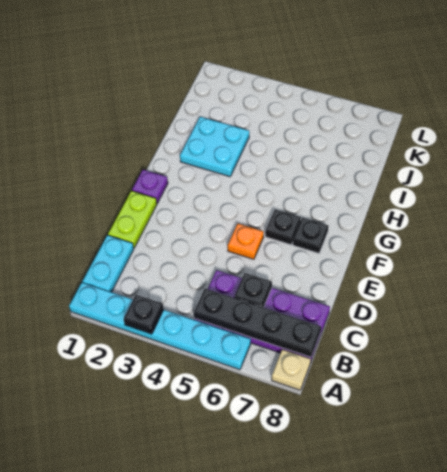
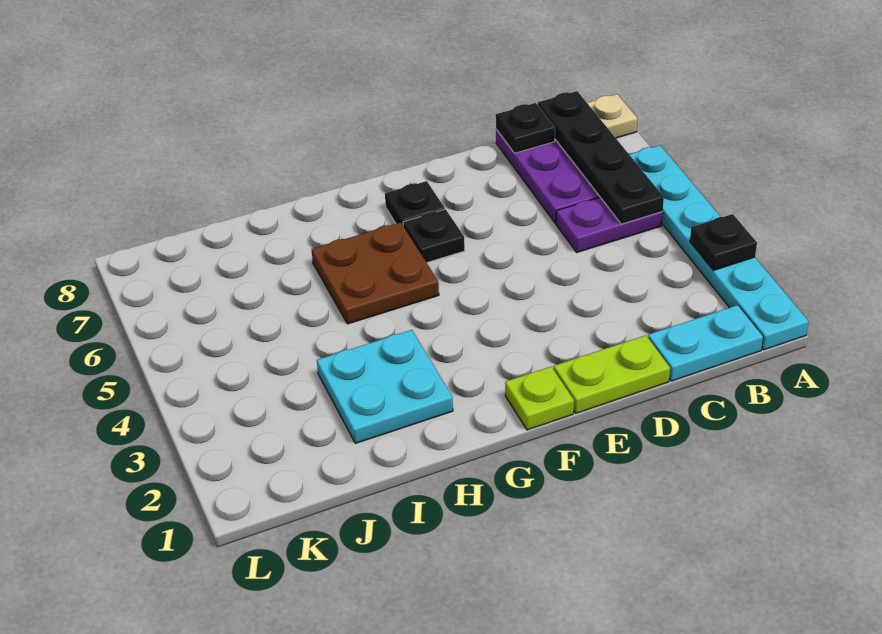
black 1x1 plate [234,273,272,307] -> black 1x1 plate moved to [496,103,555,153]
orange 1x1 plate [228,224,264,259] -> none
purple 1x1 plate [132,170,168,203] -> lime 1x1 plate [505,367,574,430]
none -> brown 2x2 plate [311,223,439,324]

